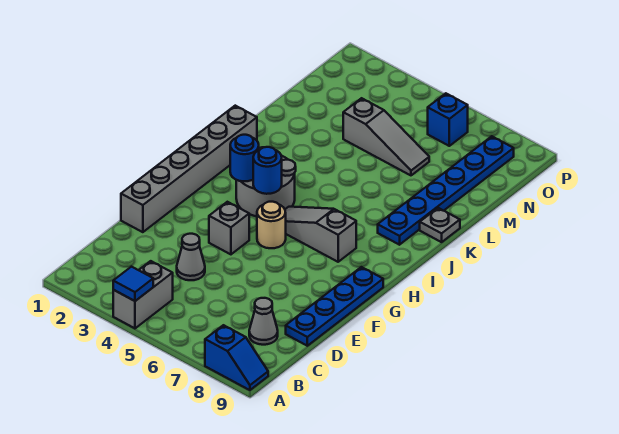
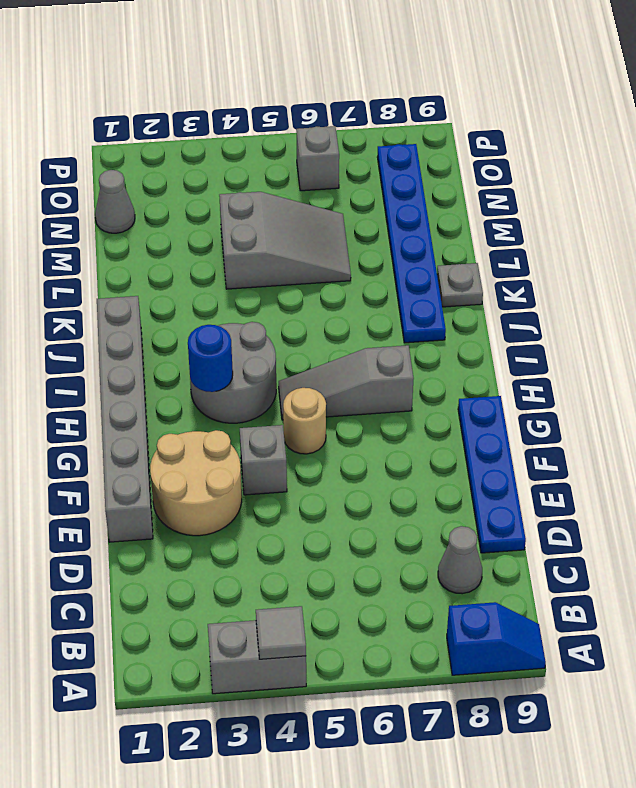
grey 1x2 brick [113,261,173,328] -> grey 1x2 brick turned to [208,620,306,694]
blue 1x1 tile [113,267,153,301] -> grey 1x1 tile [256,606,306,659]
grey 1x1 cone [177,234,205,280] -> grey 1x1 cone moved to [95,170,135,233]
none -> tan 2x2 round brick [150,430,242,536]
blue 1x1 round brick [253,147,282,194] -> none
grey 1x3 slope [343,98,429,175] -> grey 2x3 slope [219,192,351,289]
blue 1x1 brick [428,93,468,146] -> grey 1x1 brick [296,126,339,191]

